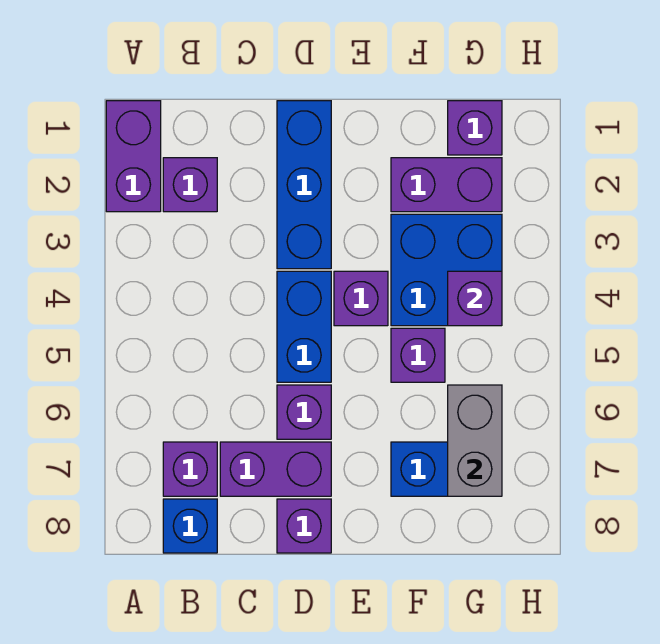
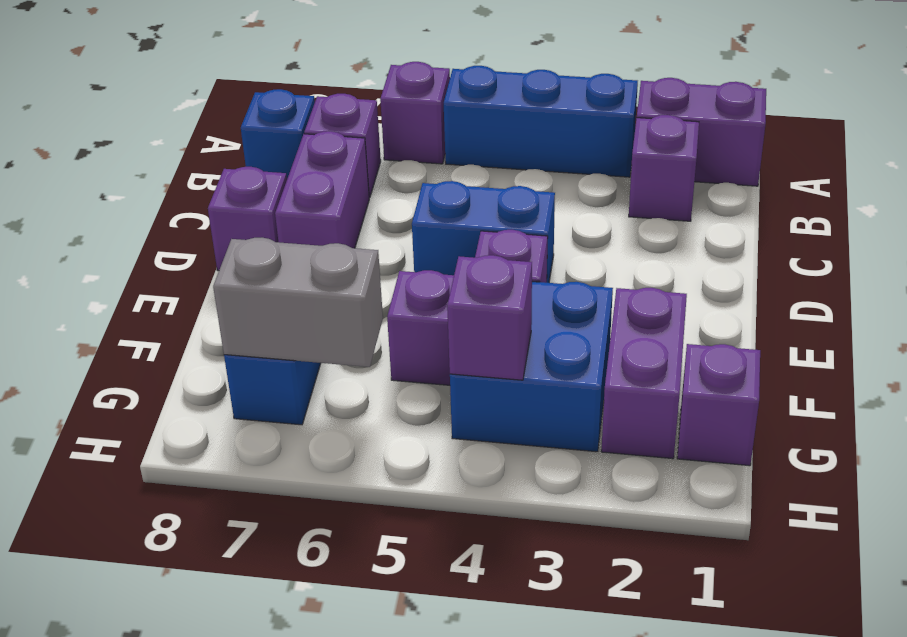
blue 1x3 brick [277,101,331,269] -> blue 1x3 brick moved to [444,66,638,177]
purple 1x1 brick [277,385,331,439] -> purple 1x1 brick moved to [380,62,450,164]

